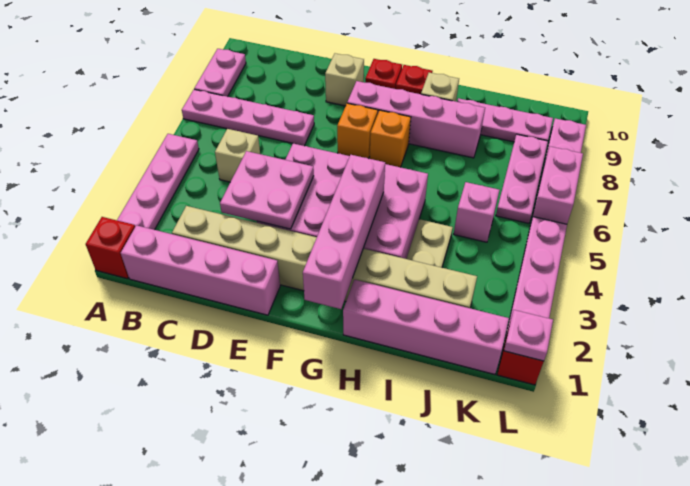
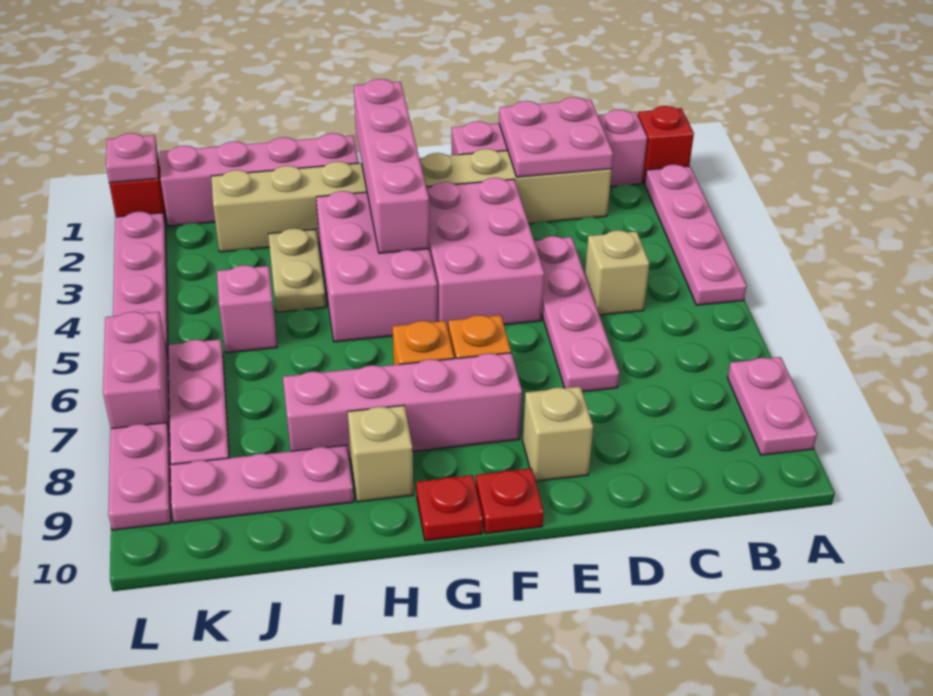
pink 1x4 plate [182,89,314,146] -> pink 1x4 plate turned to [534,236,619,392]
pink 2x2 plate [220,151,314,229] -> pink 2x2 plate moved to [499,97,613,177]

